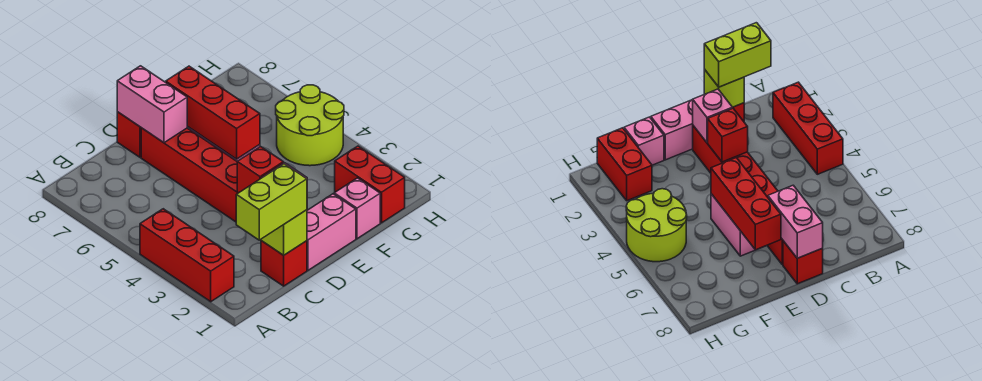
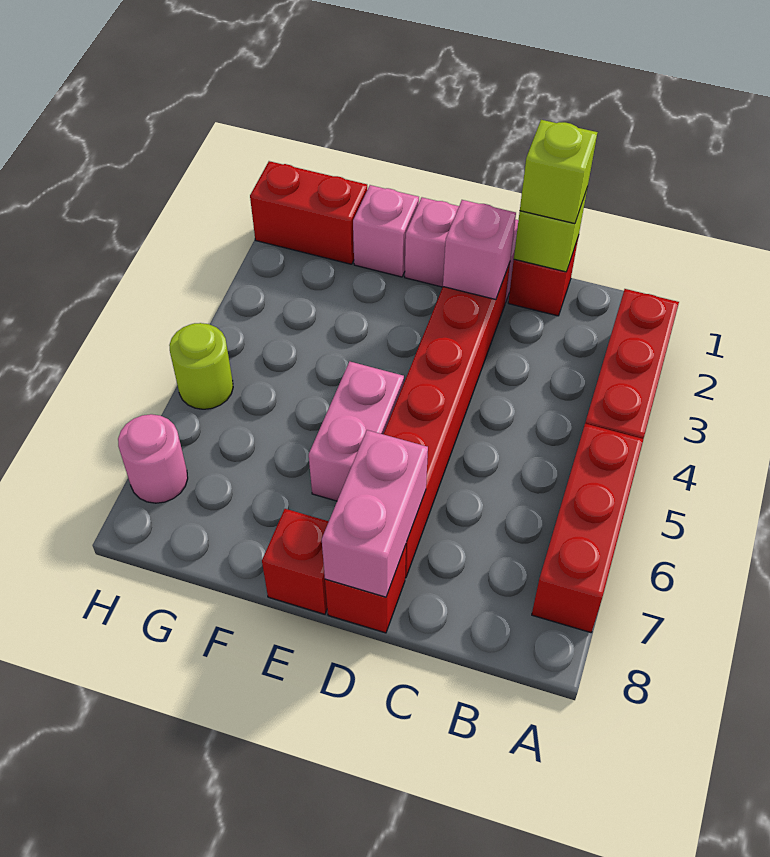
lime 1x2 brick [236,164,307,240] -> lime 1x1 brick [520,120,597,224]
red 1x1 brick [237,147,283,193] -> red 1x1 brick moved to [262,509,329,614]
red 1x3 brick [166,66,260,159] -> red 1x3 brick moved to [532,424,643,633]
red 1x2 brick [335,146,405,223] -> red 1x2 brick turned to [250,161,367,264]
lime 2x2 round brick [276,85,344,166] -> lime 1x1 round brick [169,323,233,409]
none -> pink 1x1 round brick [118,414,188,503]

